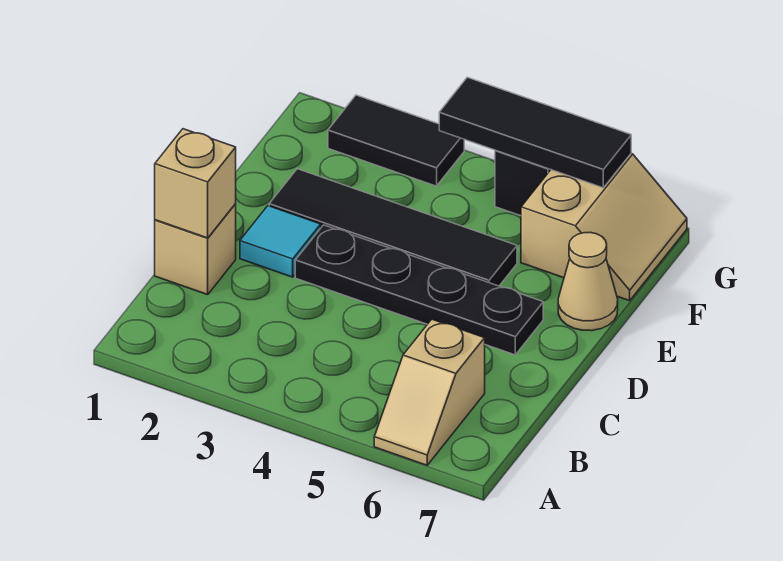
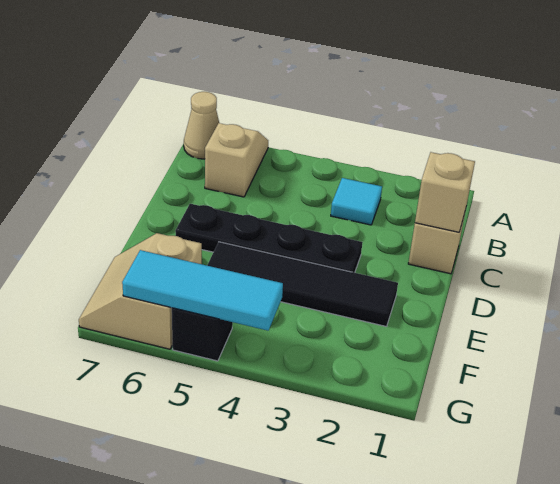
cyan 1x1 tile [240,206,321,277] -> cyan 1x1 tile moved to [331,178,382,225]
tan 1x1 cone [558,232,618,331] -> tan 1x1 cone moved to [184,92,219,159]
black 1x2 tile [328,95,464,186] -> none
black 1x3 tile [439,77,631,188] -> cyan 1x3 tile [122,250,283,331]

